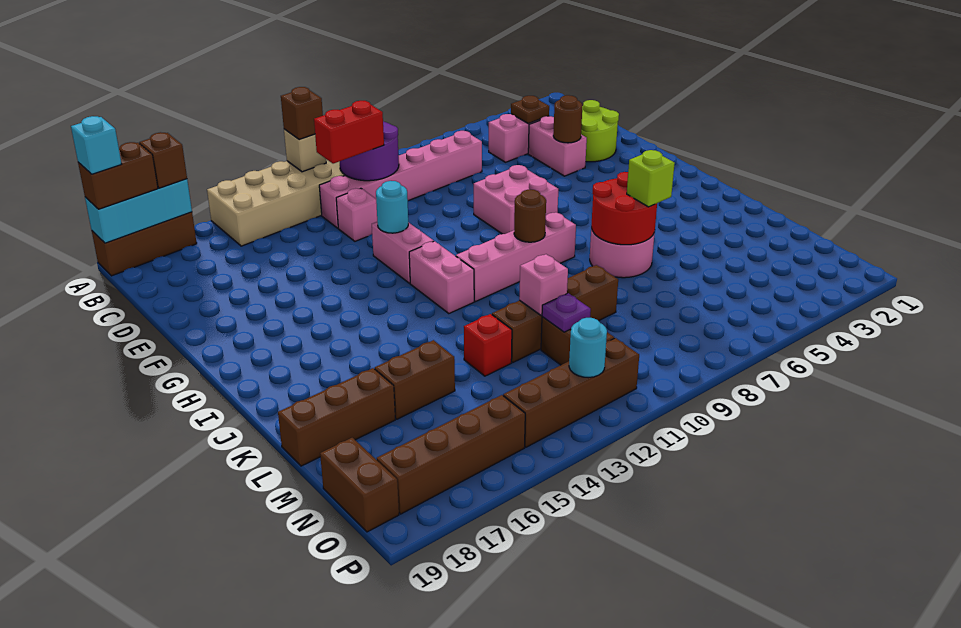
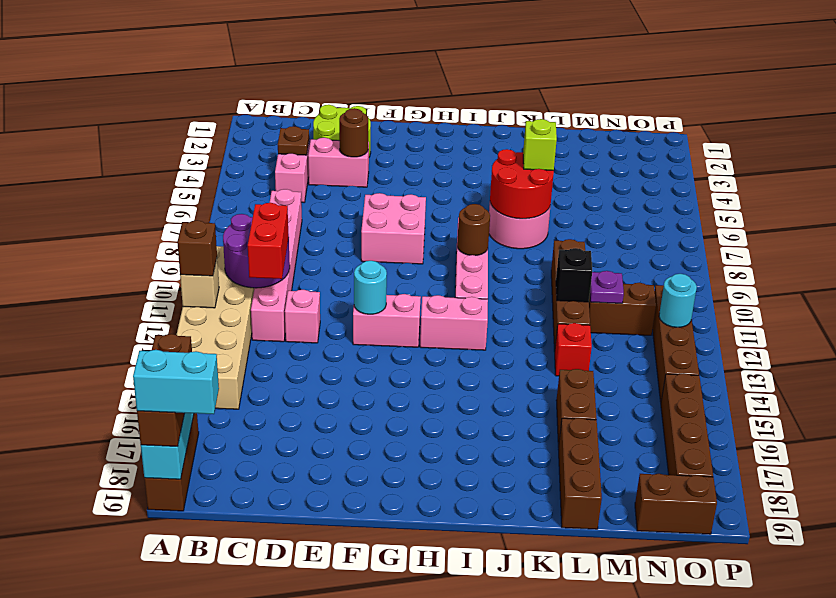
cyan 1x1 brick [71,116,122,174] -> cyan 1x2 brick [133,350,219,414]
pink 1x1 brick [519,254,568,316] -> black 1x1 brick [556,248,592,302]

